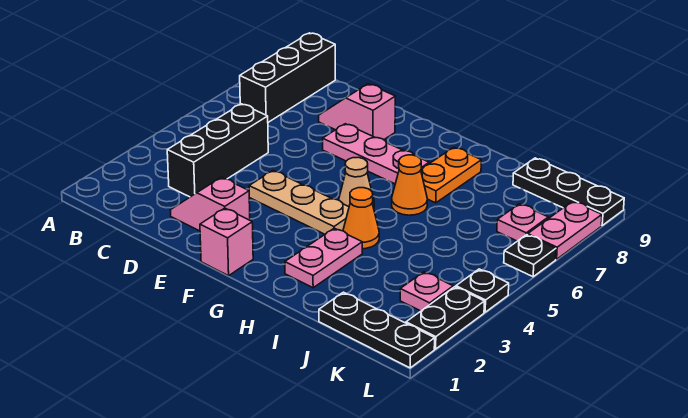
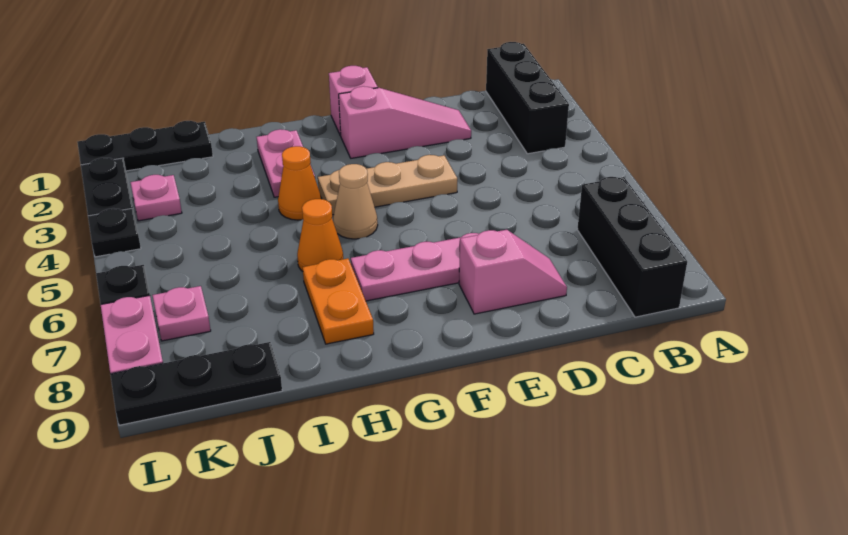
black 1x3 brick [167,104,268,197] -> black 1x3 brick moved to [486,42,569,154]
pink 1x2 slope [171,177,250,231] -> pink 1x3 slope [339,86,471,158]

